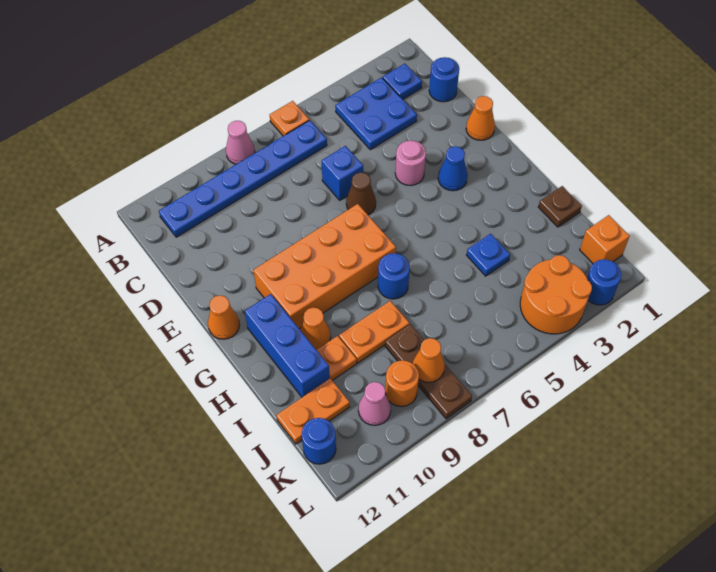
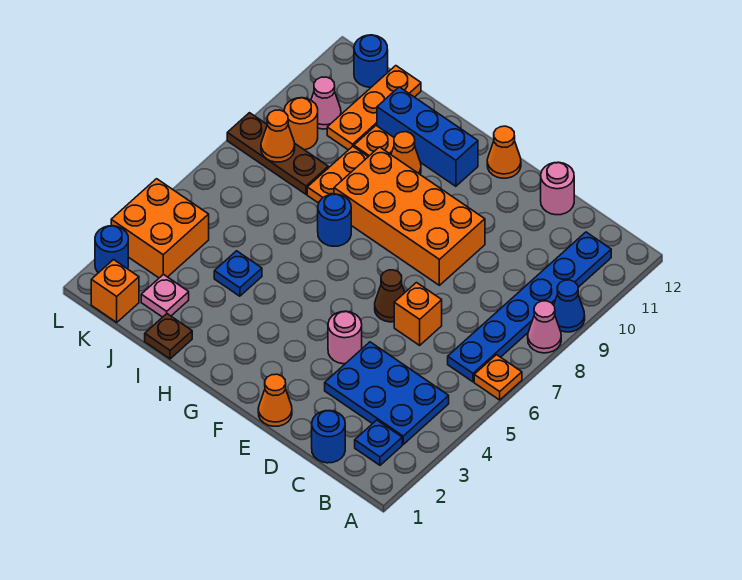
blue 2x2 plate [335,77,417,150] -> blue 2x3 plate [325,342,449,444]
blue 1x1 brick [322,146,363,200] -> orange 1x1 brick [394,283,442,345]
none -> pink 1x1 round brick [541,162,574,215]
blue 1x1 cone [438,146,468,191] -> blue 1x1 cone moved to [554,280,585,332]
orange 2x4 brick [253,204,396,329] -> orange 2x4 brick turned to [334,147,485,285]
none -> pink 1x1 plate [141,274,189,317]
orange 1x2 plate [276,378,350,444] -> orange 1x3 plate [327,66,421,150]
orange 2x2 round brick [520,255,592,334] -> orange 2x2 brick [111,179,209,278]

